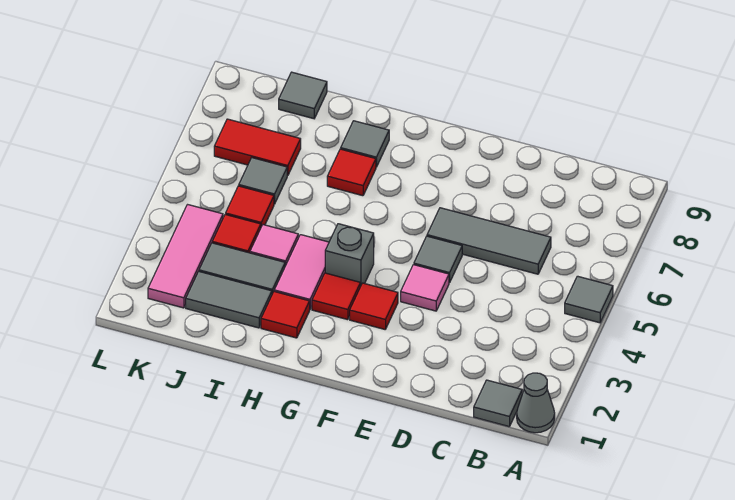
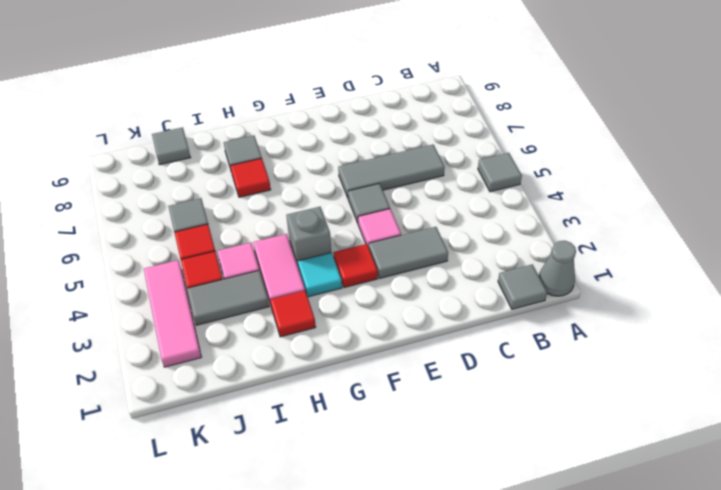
red 1x1 tile [312,273,360,320] -> cyan 1x1 tile [298,253,342,297]
grey 1x2 tile [186,271,272,328] -> grey 1x2 tile moved to [369,227,448,278]
red 1x2 tile [214,119,301,176] -> none

